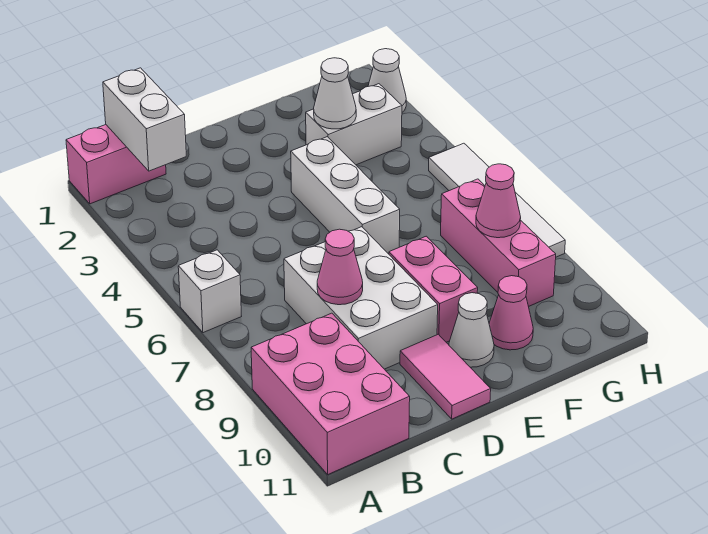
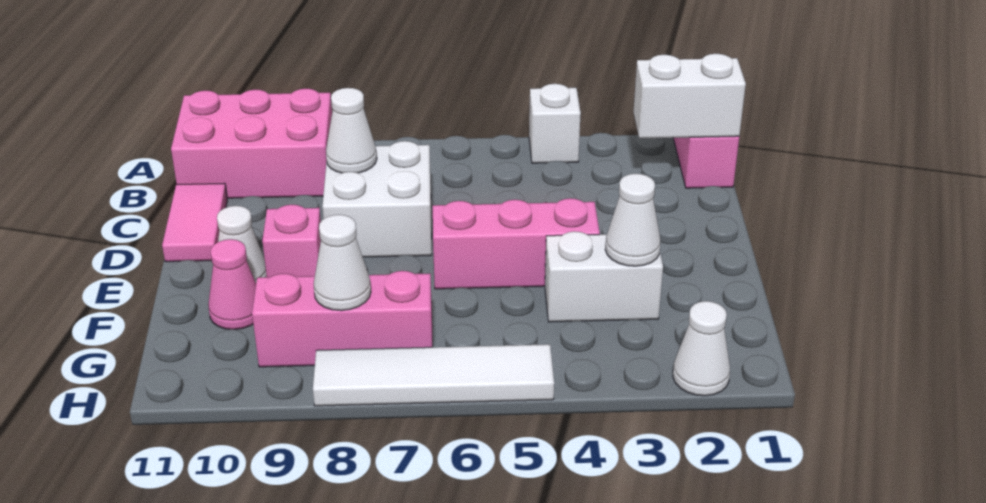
white 1x1 brick [178,250,241,333] -> white 1x1 brick moved to [529,84,581,163]
white 2x3 brick [284,227,438,369] -> white 2x2 brick [322,141,432,257]
pink 1x1 cone [317,229,363,305] -> white 1x1 cone [326,88,377,173]
pink 1x2 tile [400,334,491,419] -> pink 1x2 tile turned to [162,183,227,262]
white 1x3 brick [291,137,400,254] -> pink 1x3 brick [433,198,600,289]
pink 1x2 brick [389,236,478,342] -> pink 1x1 brick [262,204,321,277]
white 1x2 brick [306,84,402,165] -> white 1x2 brick turned to [545,231,663,322]
pink 1x1 cone [476,164,521,238] -> white 1x1 cone [314,215,371,311]

